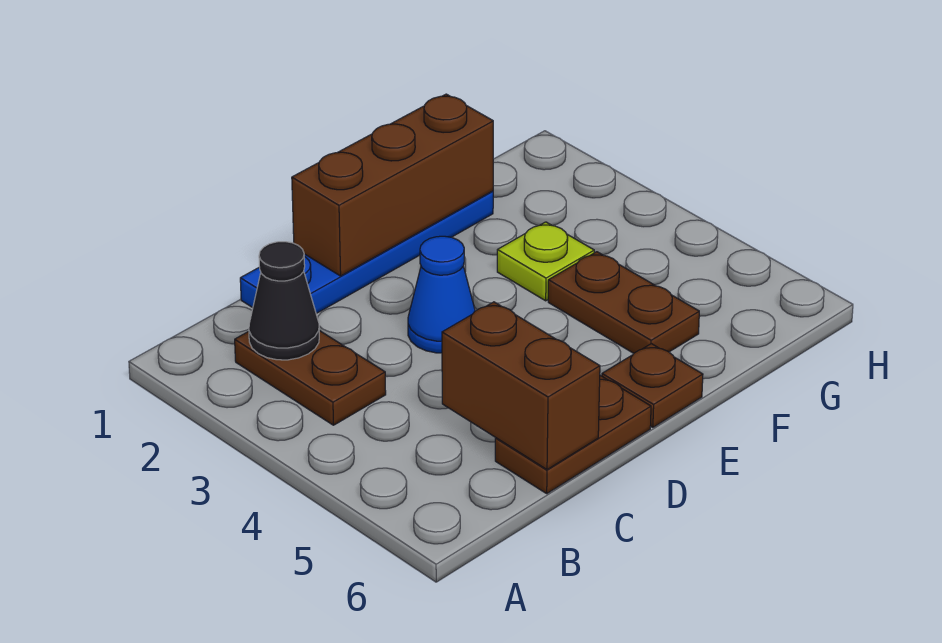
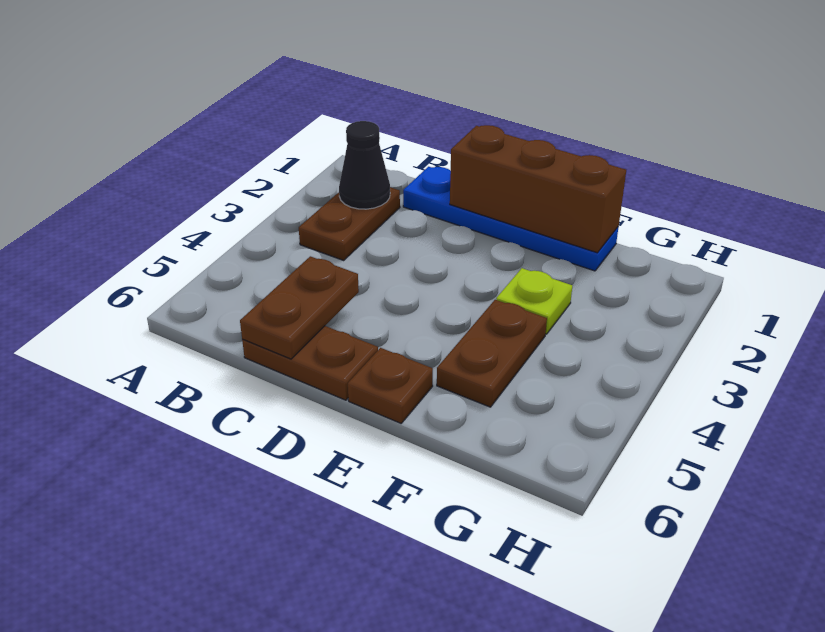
brown 1x2 brick [442,302,600,470] -> brown 1x2 plate [240,256,359,359]
blue 1x1 cone [408,236,475,353] -> none

